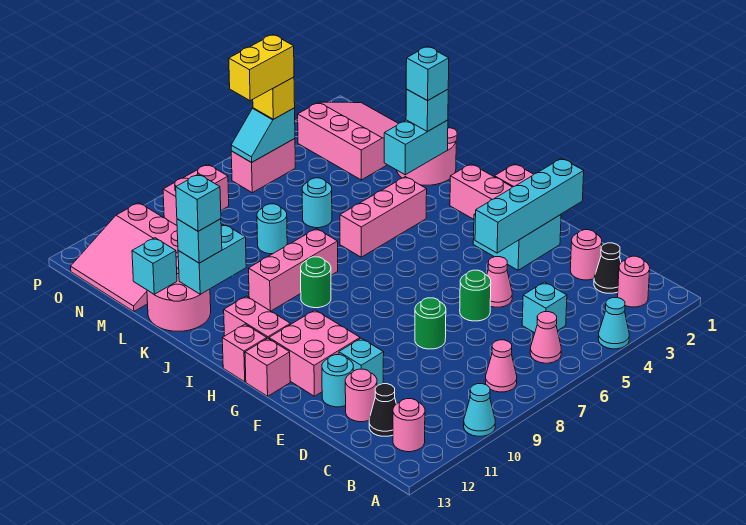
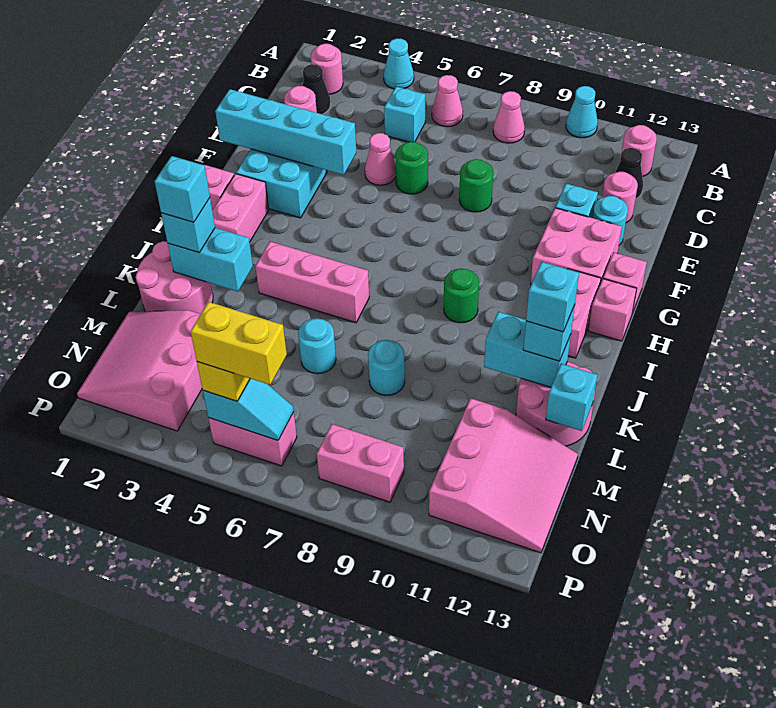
pink 1x3 brick [248,229,338,311] -> none

